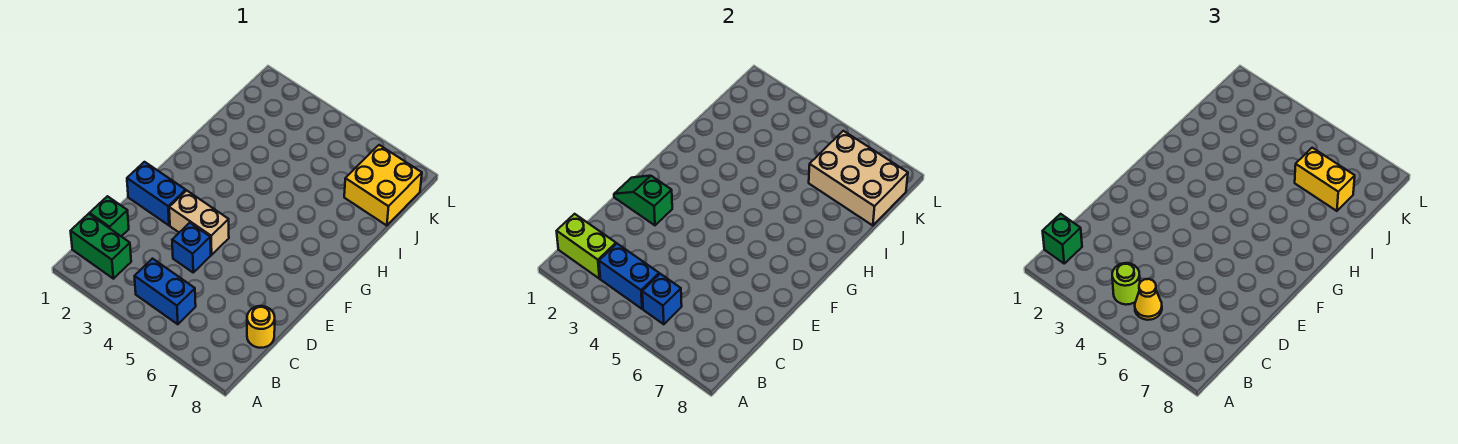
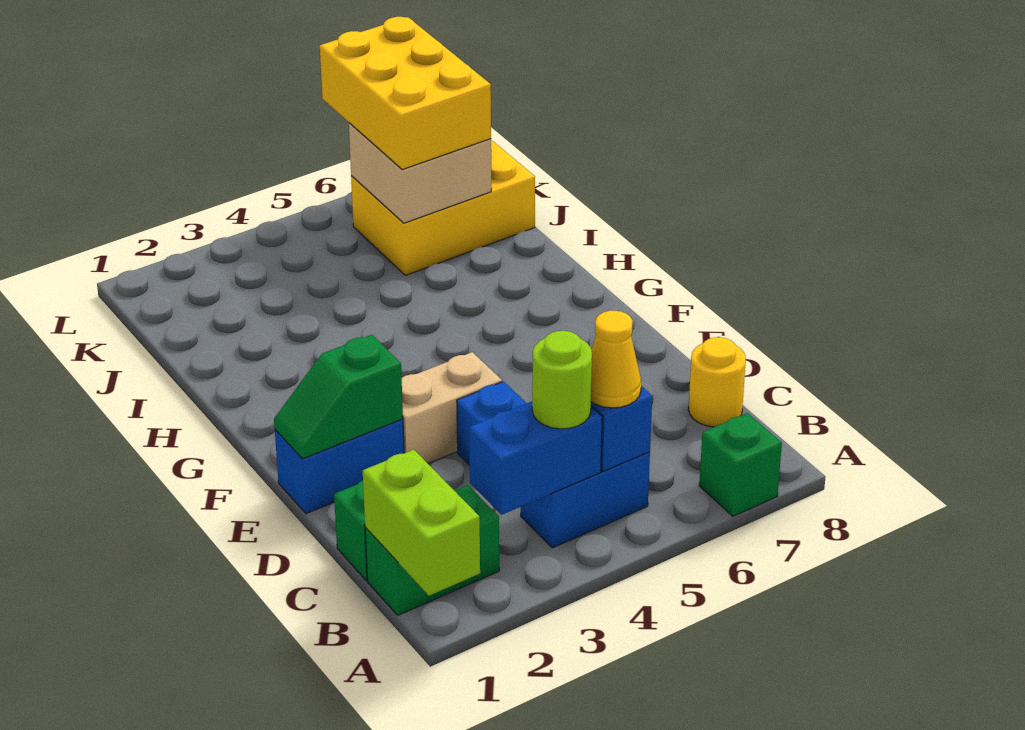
lime 1x2 brick [557,214,616,279] -> lime 1x2 brick turned to [363,450,480,596]
green 1x1 brick [1043,214,1082,263] -> green 1x1 brick moved to [699,413,782,516]
tan 2x3 brick [809,131,908,226] -> tan 2x2 brick [349,123,491,223]
yellow 1x2 brick [1295,148,1355,211] -> yellow 2x3 brick [320,17,491,170]
yellow 2x2 brick [344,145,422,226] -> yellow 2x3 brick [351,140,535,275]

